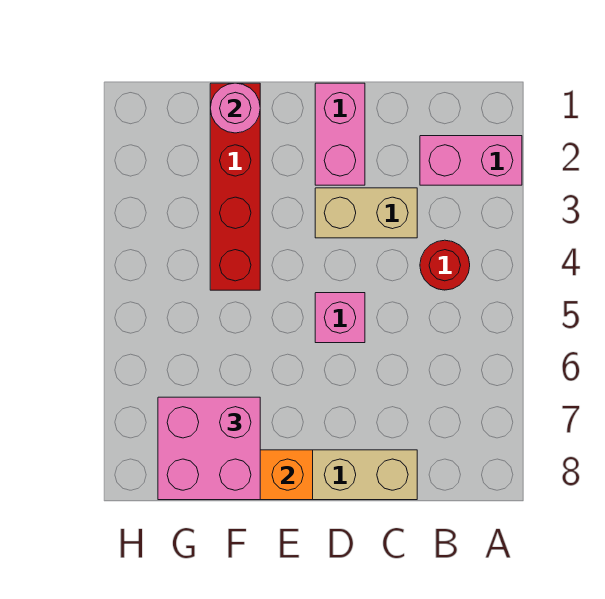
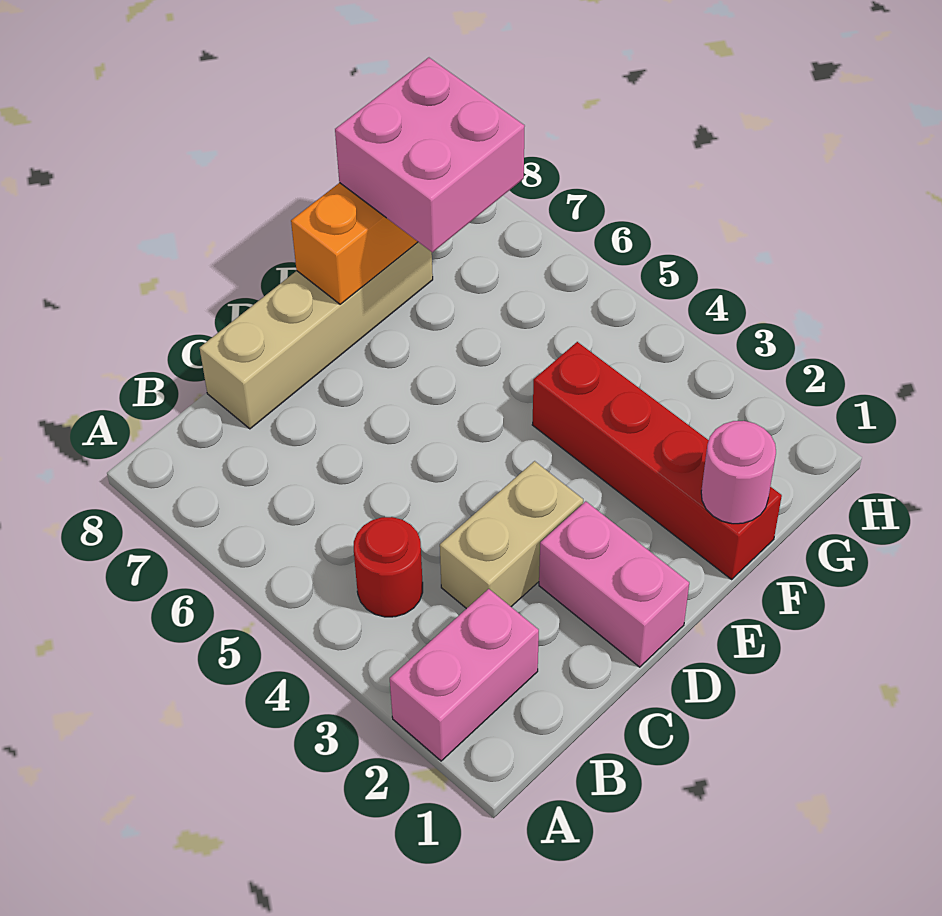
pink 1x1 brick [315,293,365,343] -> none

